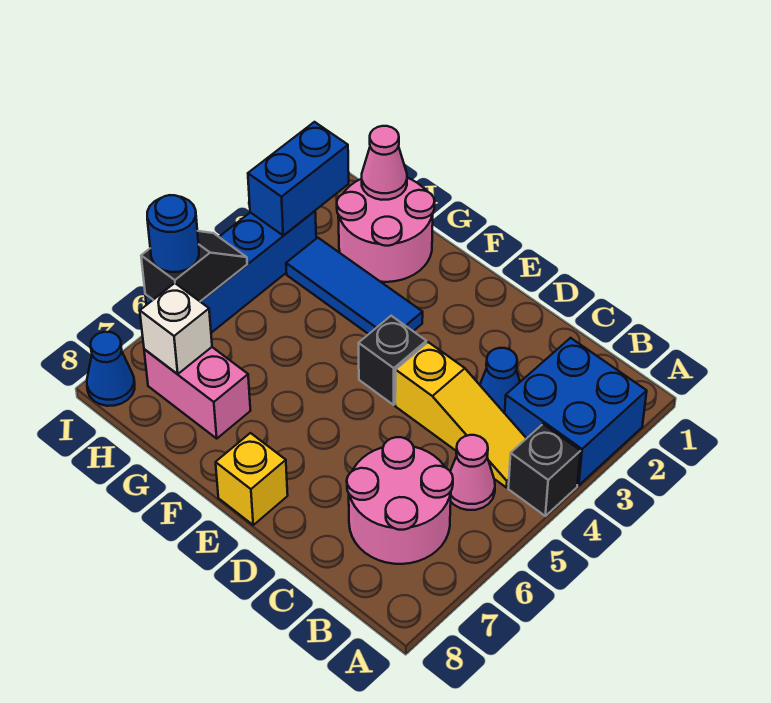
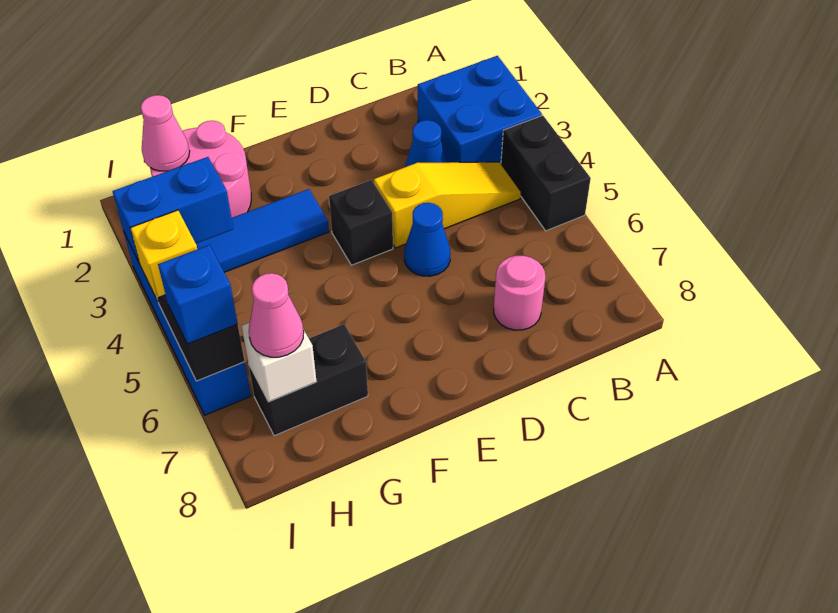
black 1x1 brick [508,424,581,516] -> black 1x2 brick [501,115,591,231]
pink 1x1 cone [450,435,495,510] -> pink 1x1 cone moved to [249,273,304,357]
pink 2x2 round brick [347,437,453,564] -> pink 1x1 round brick [494,256,545,330]
yellow 1x1 brick [216,433,288,525] -> yellow 1x1 brick moved to [130,210,197,301]
pink 1x2 brick [144,347,251,438] -> black 1x2 brick [248,324,368,436]
blue 1x2 brick [248,122,349,236] -> blue 1x2 brick turned to [113,157,233,264]
blue 1x1 round brick [147,195,199,272] -> blue 1x1 brick [158,245,238,344]
blue 1x1 cone [87,332,135,406] -> blue 1x1 cone moved to [404,203,450,276]

